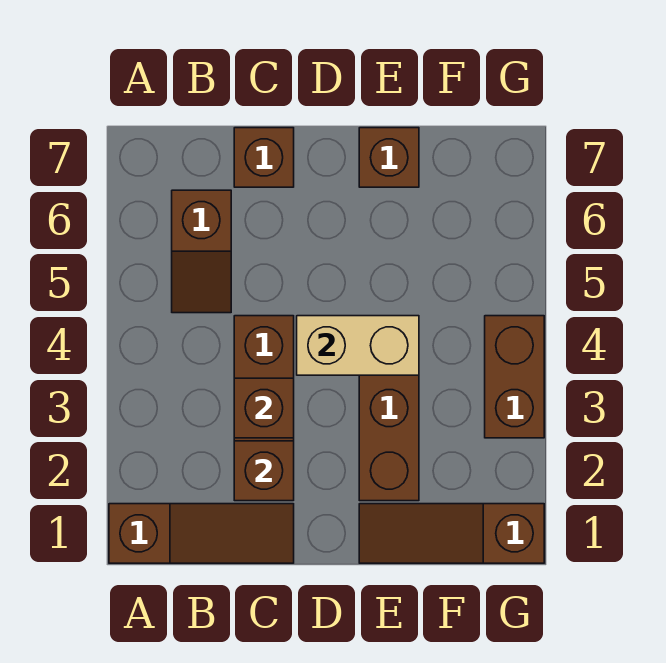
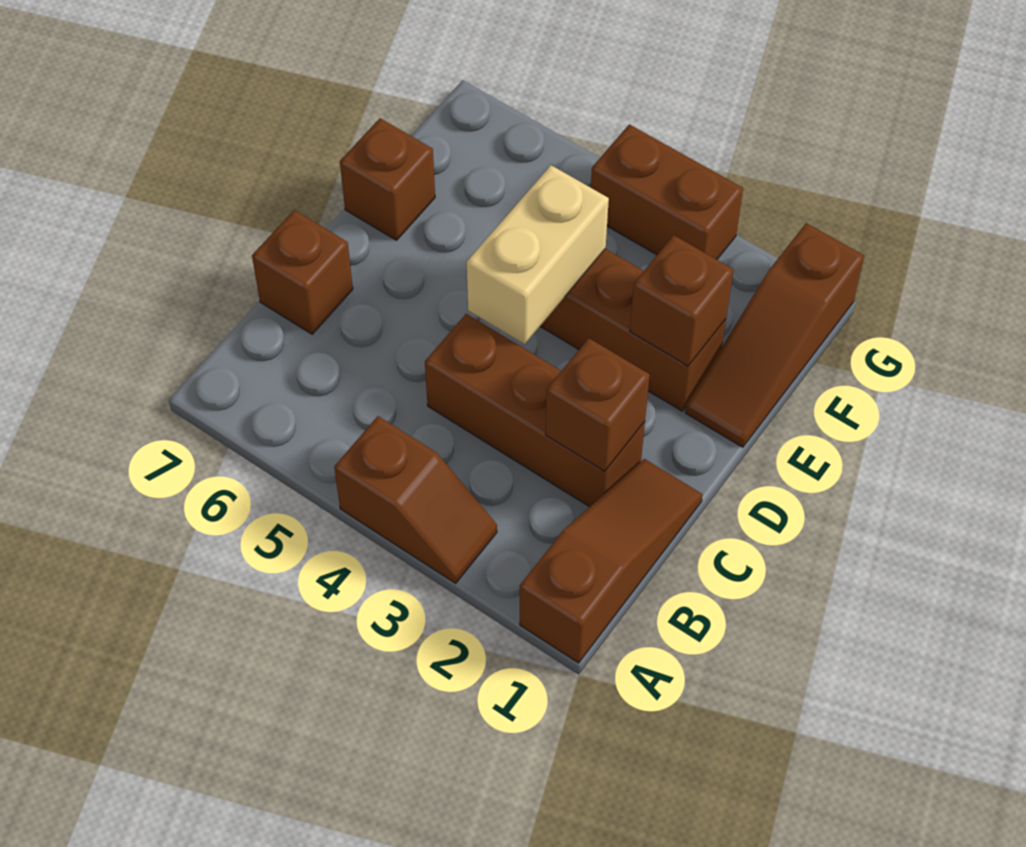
brown 1x2 slope [172,190,231,313] -> brown 1x2 slope moved to [334,416,497,583]
brown 1x1 brick [234,378,294,438] -> brown 1x1 brick moved to [630,235,734,366]

